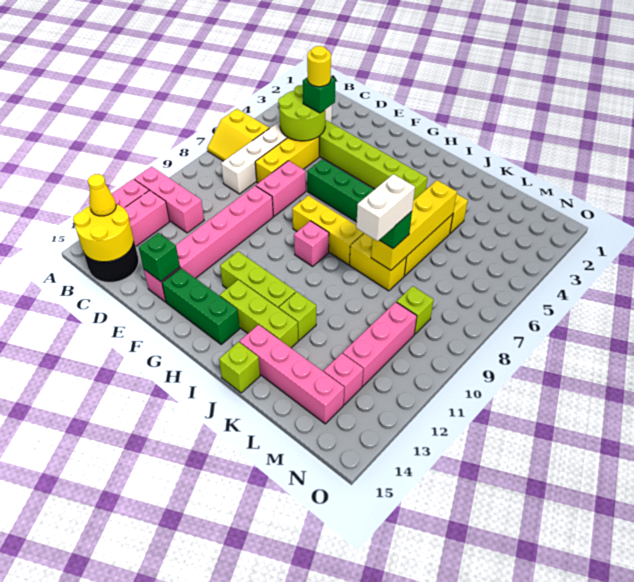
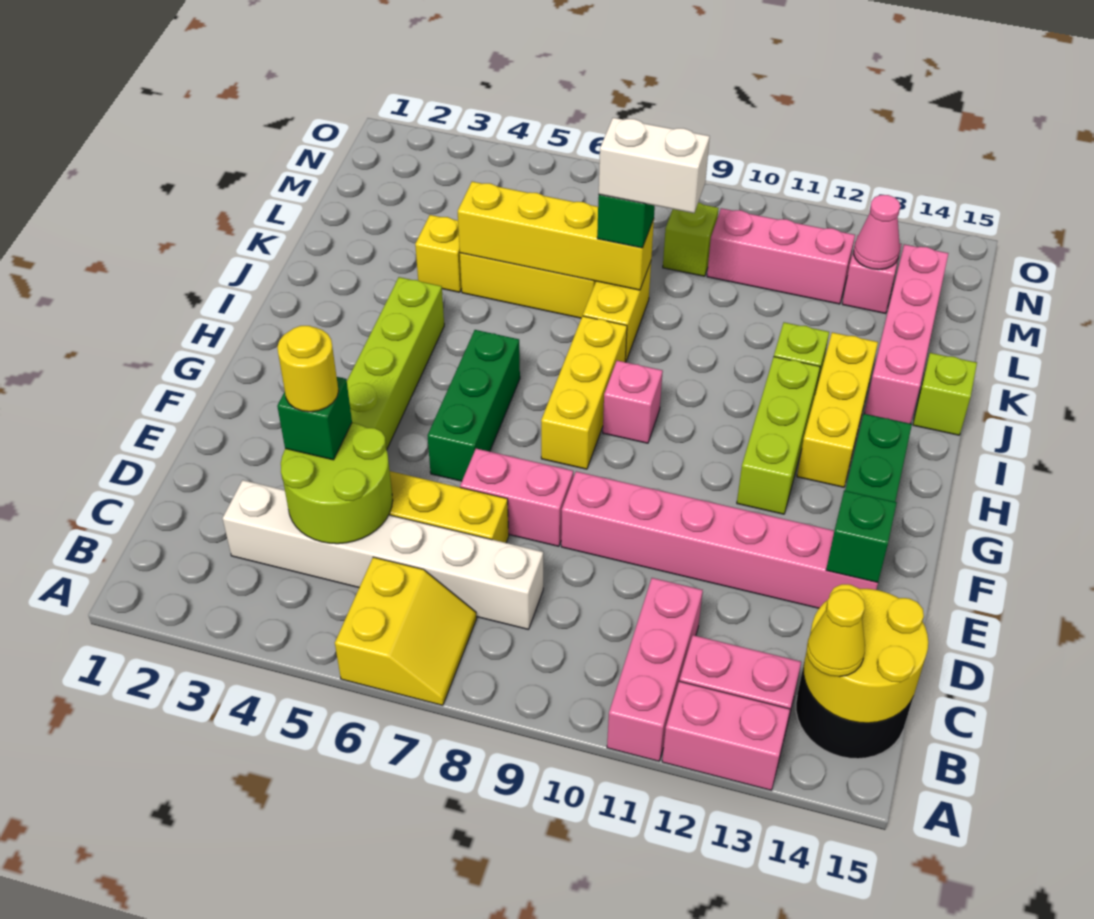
lime 1x3 brick [220,280,298,348] -> yellow 1x3 brick [797,332,878,487]
none -> pink 1x1 cone [854,195,900,270]

